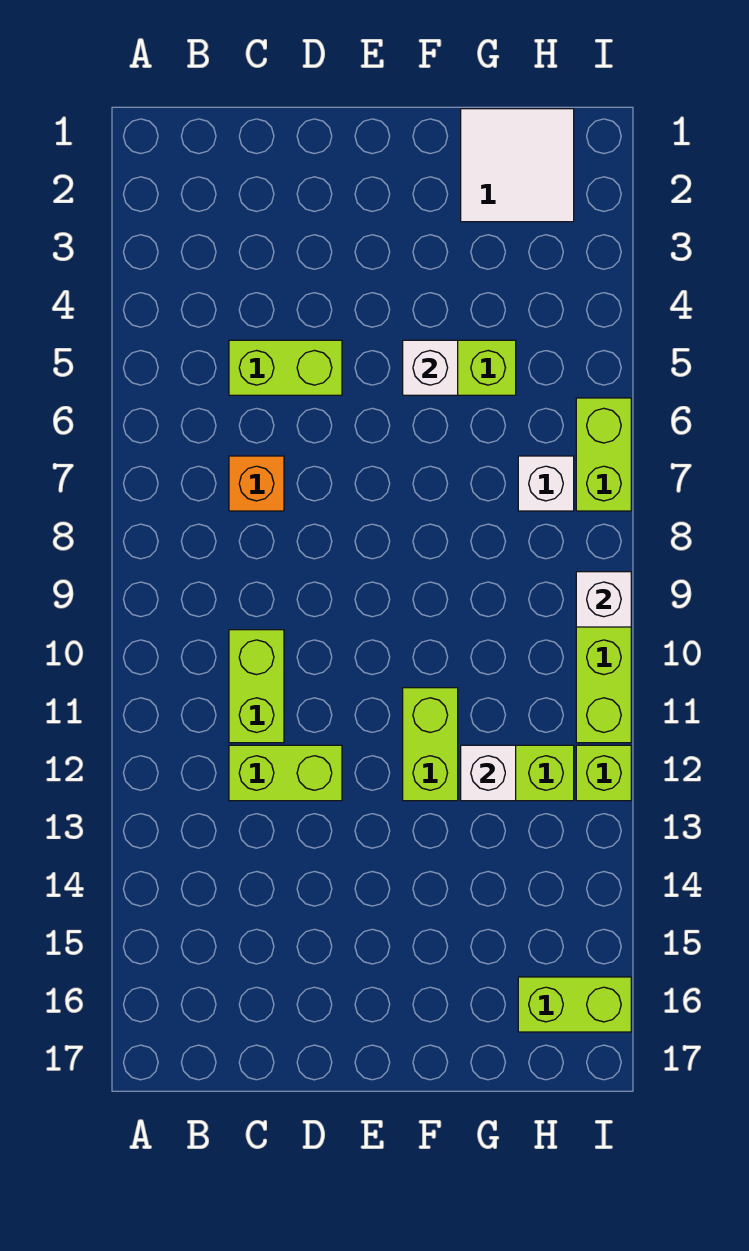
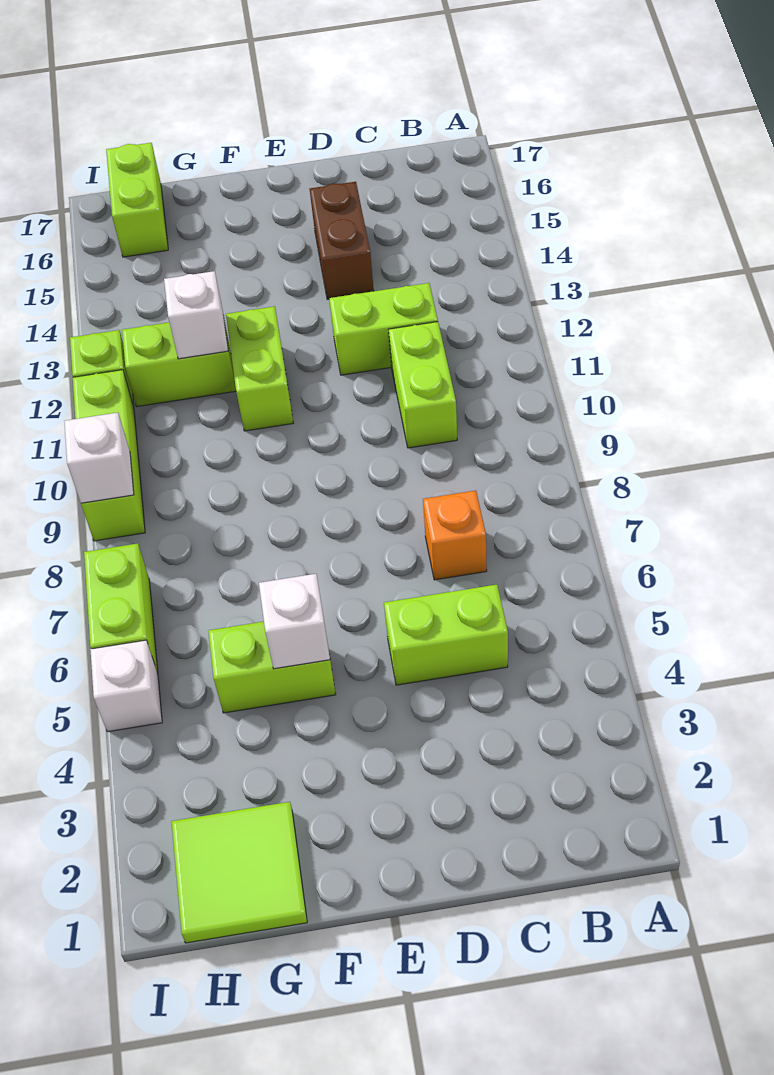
none -> brown 1x2 brick [310,182,374,299]
white 2x2 tile [461,109,574,222] -> lime 2x2 tile [171,802,307,943]
white 1x1 brick [518,456,574,511] -> white 1x1 brick moved to [90,640,162,732]
lime 1x2 brick [518,977,631,1032] -> lime 1x2 brick turned to [106,143,168,257]

